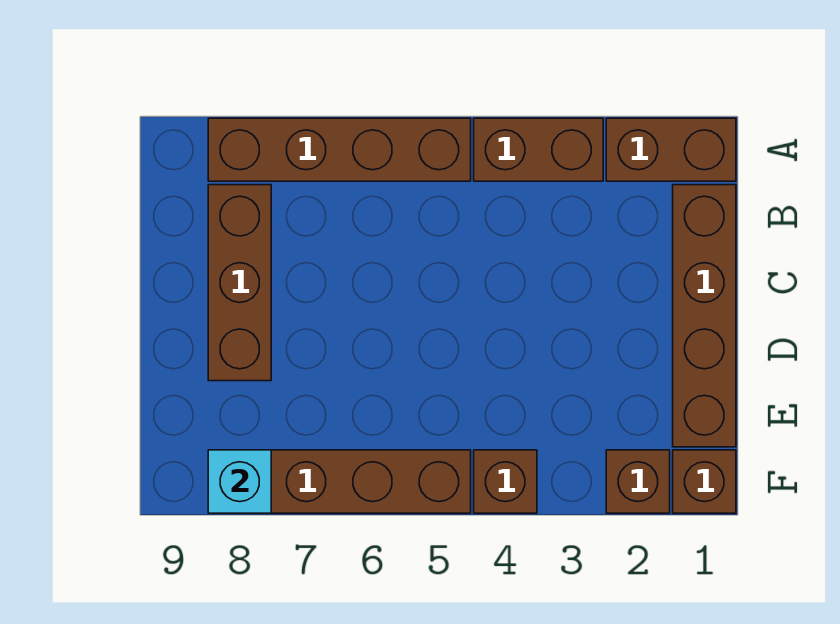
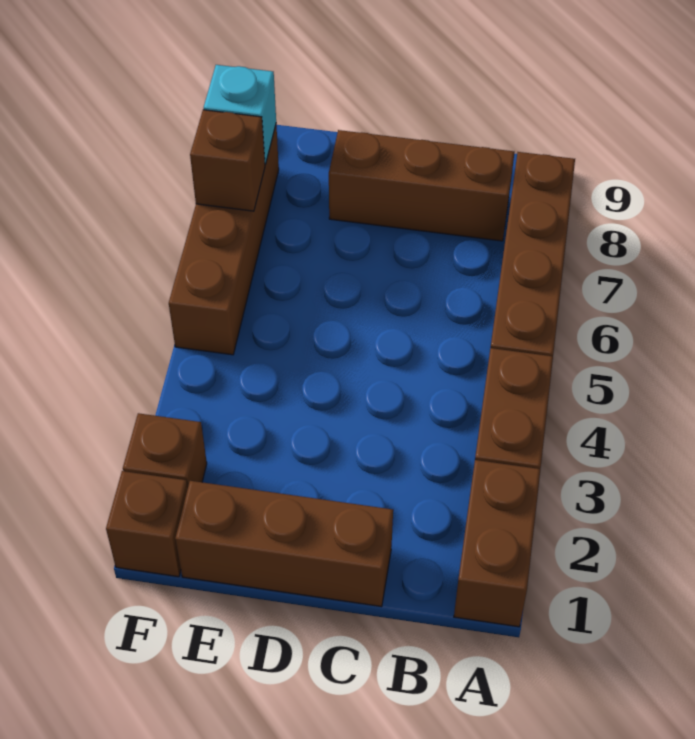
brown 1x4 brick [673,185,736,447] -> brown 1x3 brick [175,481,393,607]
brown 1x1 brick [474,450,537,513] -> brown 1x1 brick moved to [190,110,265,211]

